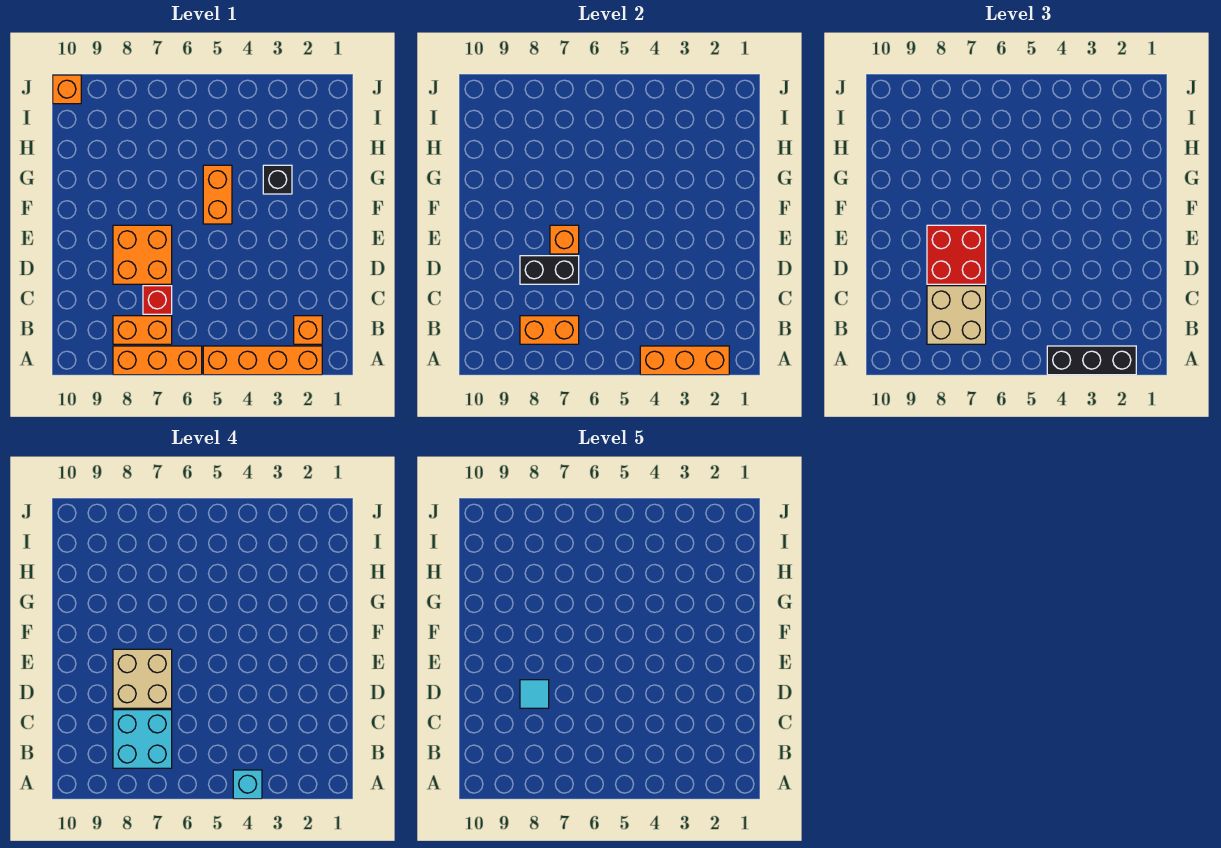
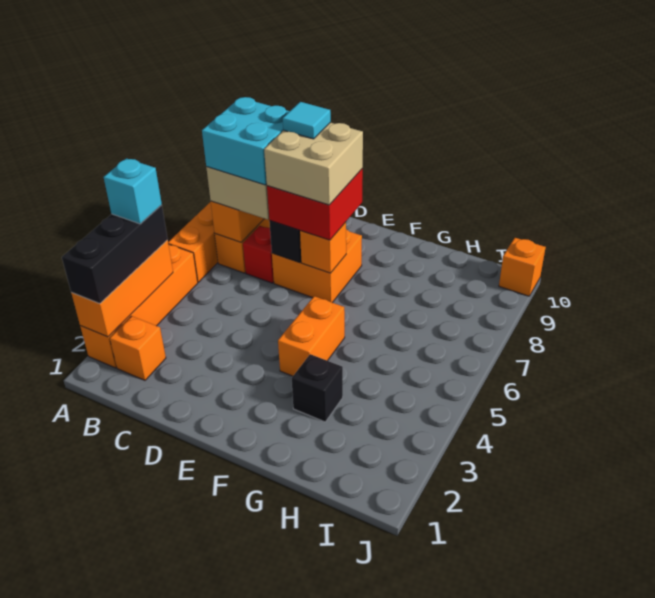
orange 1x2 brick [203,165,232,224] -> orange 1x2 brick turned to [278,296,345,376]

